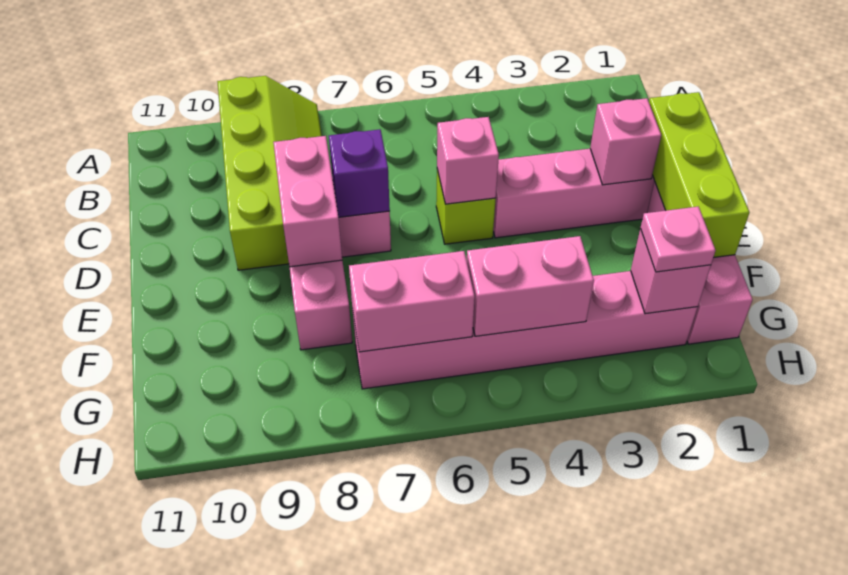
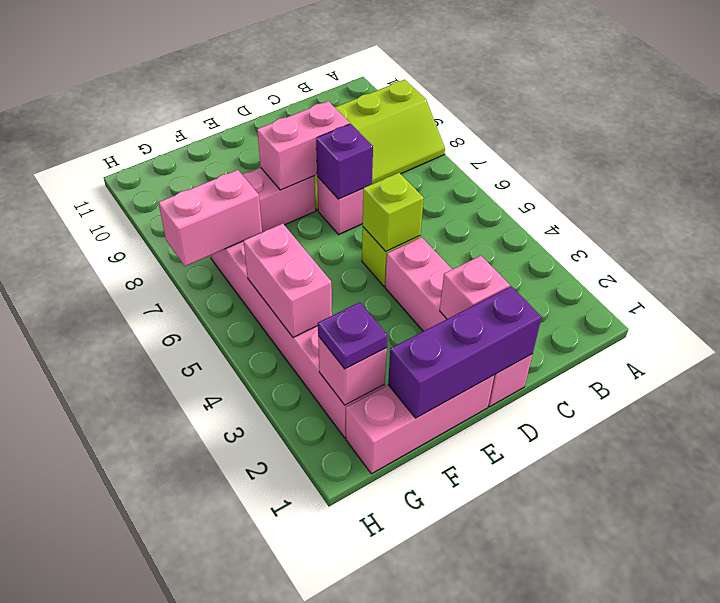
lime 1x3 brick [649,92,749,257] -> purple 1x3 brick [388,286,542,418]
pink 1x1 brick [437,117,499,204] -> lime 1x1 brick [363,173,424,251]
pink 1x1 plate [641,207,716,272] -> purple 1x1 plate [318,302,388,369]
pink 1x2 brick [349,251,475,352] -> pink 1x2 brick turned to [158,170,262,266]

